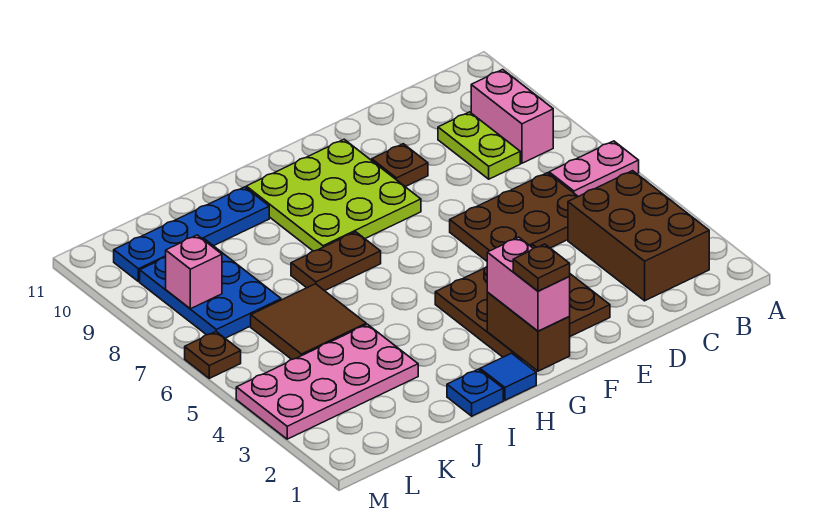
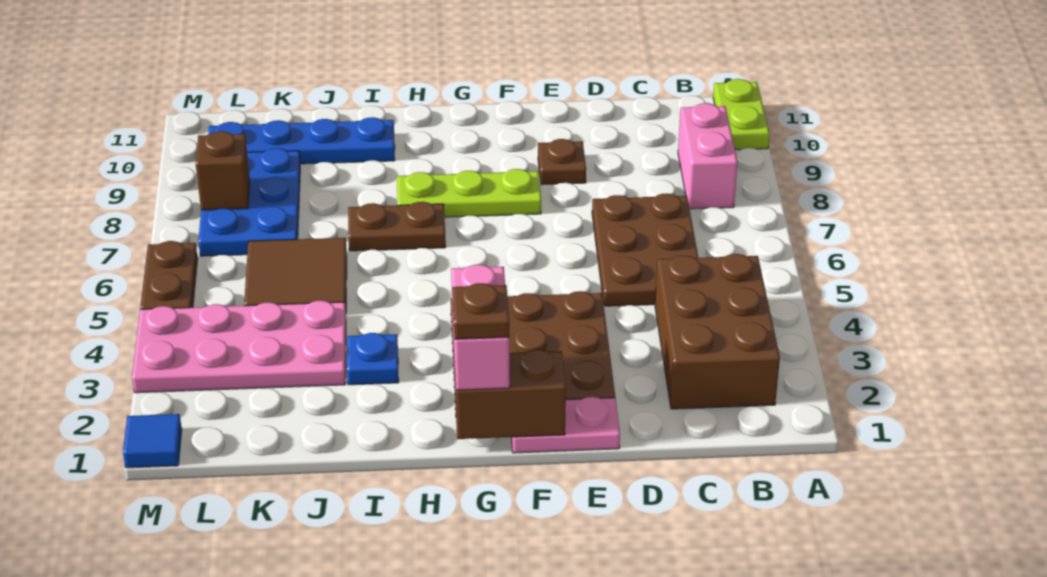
pink 1x2 plate [549,141,639,197] -> pink 1x2 plate moved to [511,397,620,453]
brown 2x3 plate [450,173,578,261] -> brown 2x3 plate turned to [592,194,698,306]
lime 1x2 plate [438,112,520,179] -> lime 1x2 plate moved to [713,79,770,150]
lime 3x3 plate [246,139,421,251] -> lime 1x3 plate [397,169,541,217]
brown 1x2 brick [487,292,570,371] -> brown 1x2 brick turned to [454,350,566,439]
blue 1x1 tile [480,353,536,400] -> blue 1x1 tile moved to [123,414,182,468]
blue 1x1 plate [447,369,503,416] -> blue 1x1 plate moved to [347,333,399,385]
pink 1x1 brick [166,235,222,309] -> brown 1x1 brick [196,131,250,210]
brown 1x1 plate [185,332,241,378] -> brown 1x2 plate [140,241,198,309]

